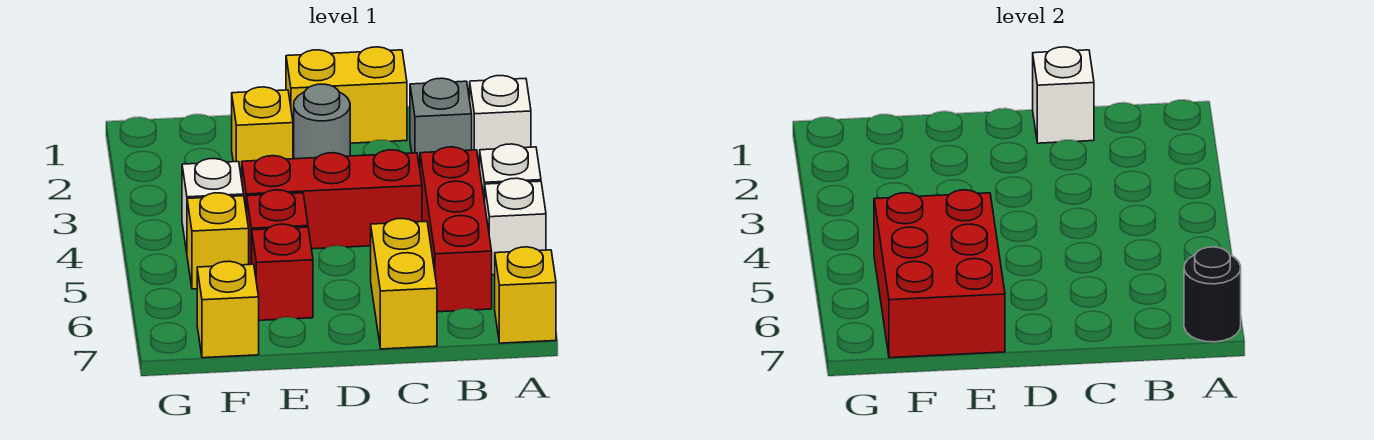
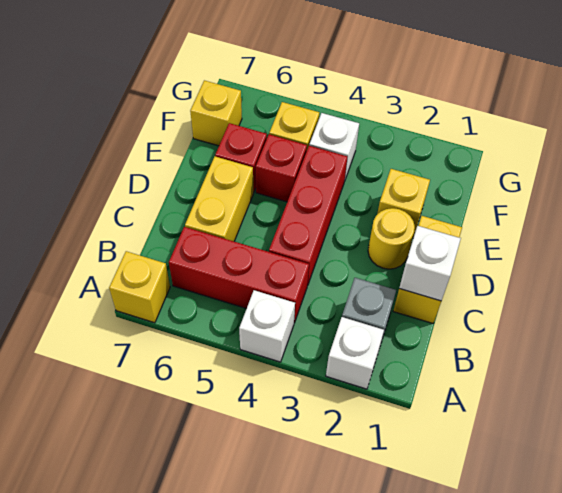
white 1x1 brick [485,178,546,275] -> none
black 1x1 round brick [1184,247,1241,342] -> none
yellow 1x2 brick [371,219,437,349] -> yellow 1x2 brick turned to [185,157,253,241]
grey 1x1 round brick [294,84,350,159] -> yellow 1x1 round brick [368,208,415,269]
red 2x3 brick [874,190,1005,358] -> none

